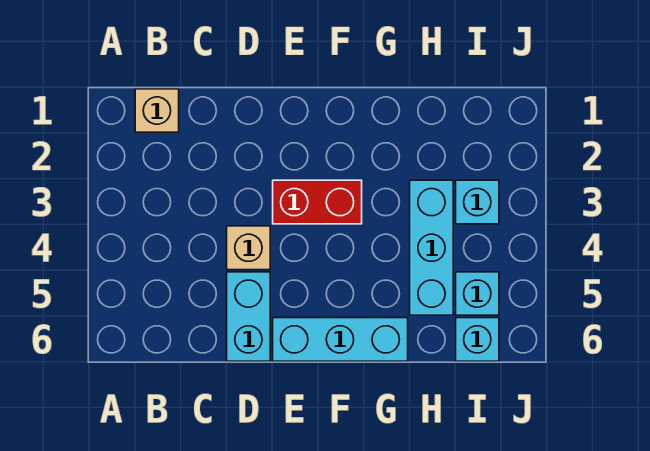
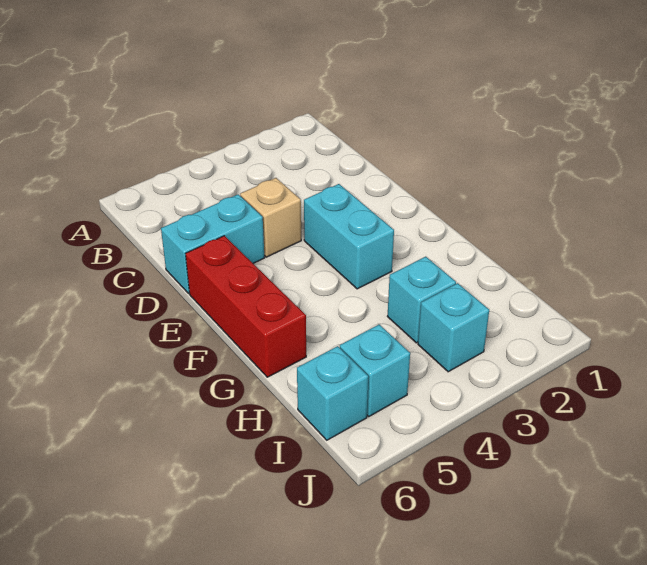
tan 1x1 brick [135,89,179,132] -> none
red 1x2 brick [273,180,362,224] -> cyan 1x2 brick [304,184,394,289]
cyan 1x3 brick [273,318,408,361] -> red 1x3 brick [186,236,306,377]
cyan 1x3 brick [410,180,453,315] -> cyan 1x1 brick [387,257,456,343]

